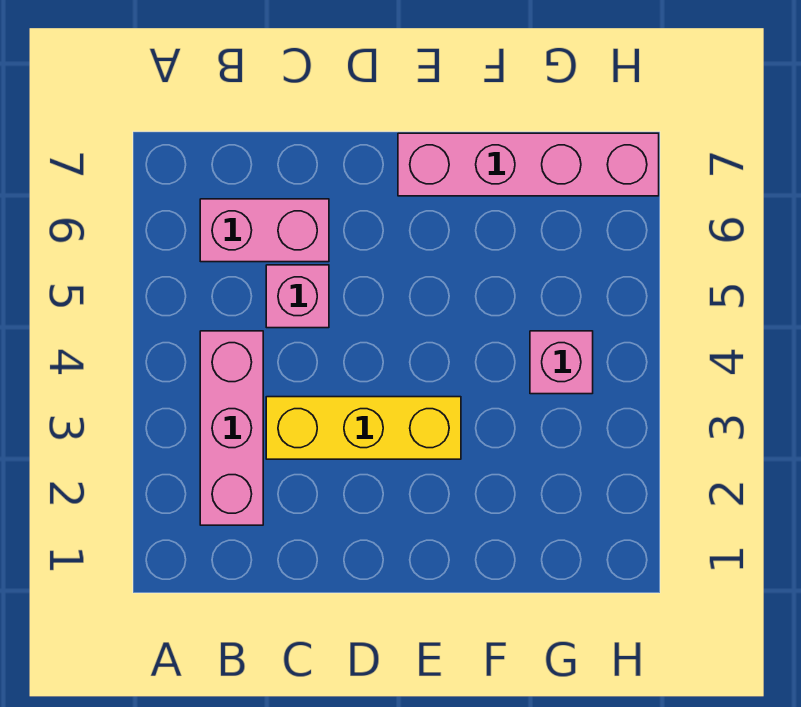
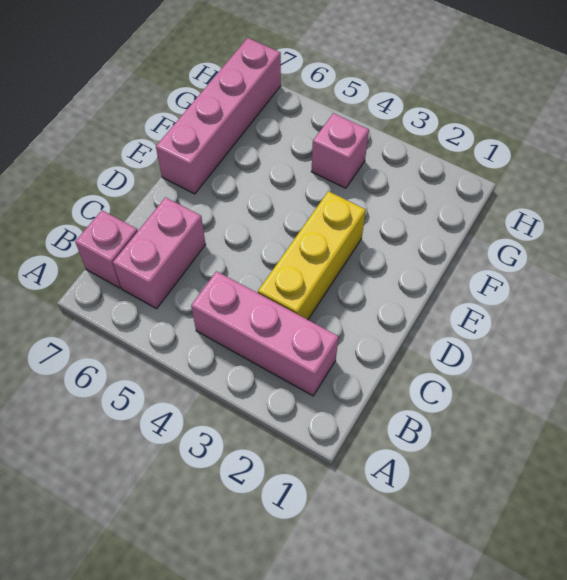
pink 1x1 brick [266,265,329,328] -> pink 1x1 brick moved to [75,210,138,288]

